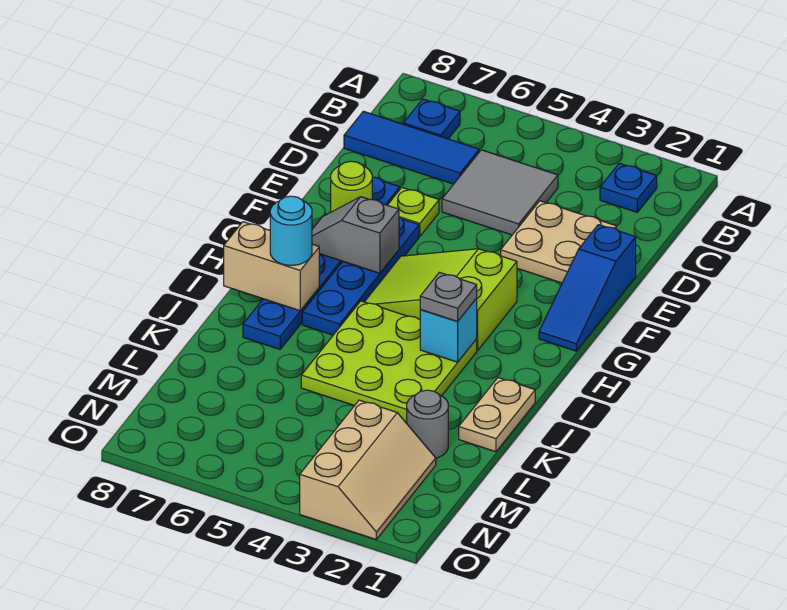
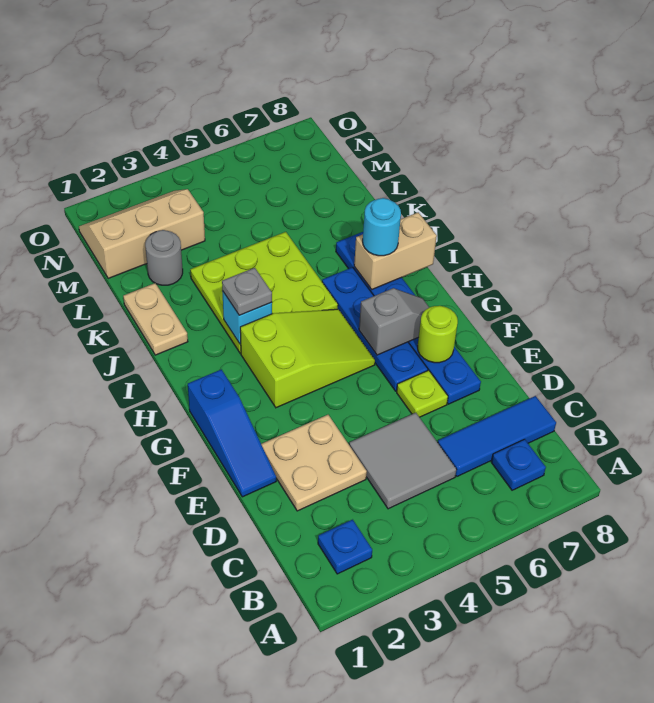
blue 1x3 slope [539,225,636,351] -> blue 1x3 slope turned to [188,369,276,497]
tan 2x3 slope [300,400,436,539] -> tan 2x3 slope turned to [79,189,205,278]

